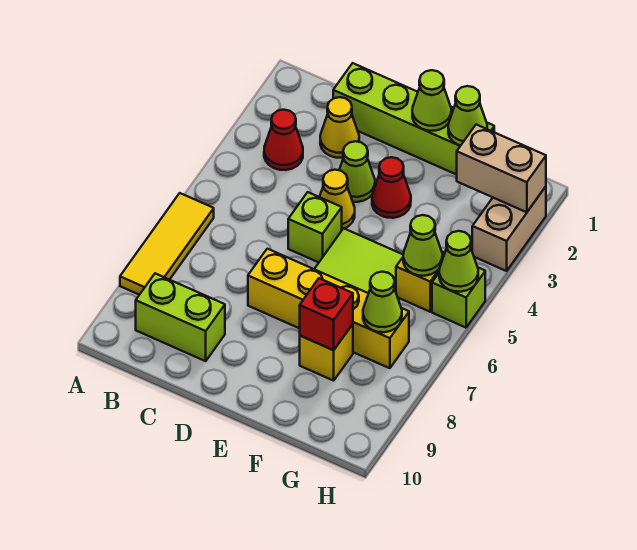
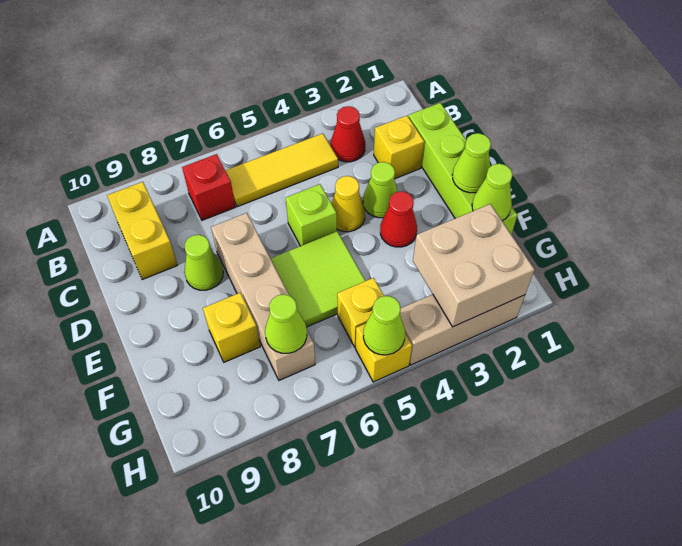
yellow 1x3 tile [120,193,214,295] -> yellow 1x3 tile moved to [225,133,338,207]
lime 1x2 brick [136,273,225,361] -> yellow 1x2 brick [107,182,177,280]
yellow 1x1 cone [320,97,359,158] -> yellow 1x1 brick [374,116,424,179]
yellow 1x4 brick [248,249,409,368] -> tan 1x4 brick [211,213,315,380]
red 1x1 brick [300,278,353,350] -> red 1x1 brick moved to [182,154,235,220]
tan 1x2 brick [457,125,546,212] -> tan 2x2 brick [413,204,535,327]
lime 1x1 cone [403,215,442,276] -> lime 1x1 cone moved to [184,235,223,290]
tan 1x2 brick [472,187,546,271] -> tan 1x3 brick [400,294,525,365]
lime 1x1 brick [432,268,485,328] -> yellow 1x1 brick [356,324,412,382]

